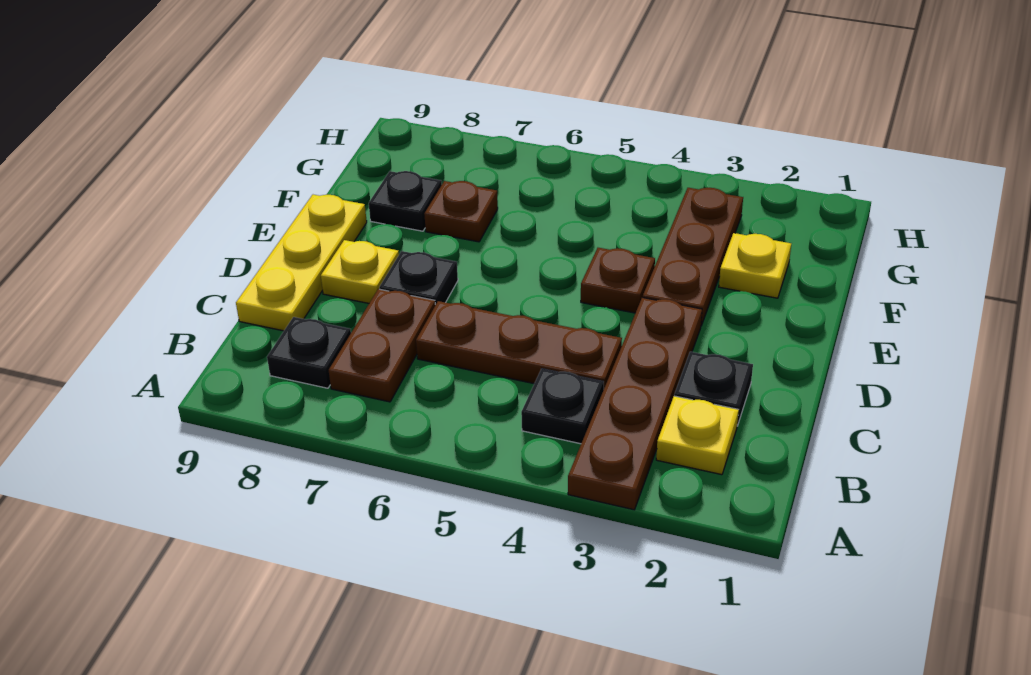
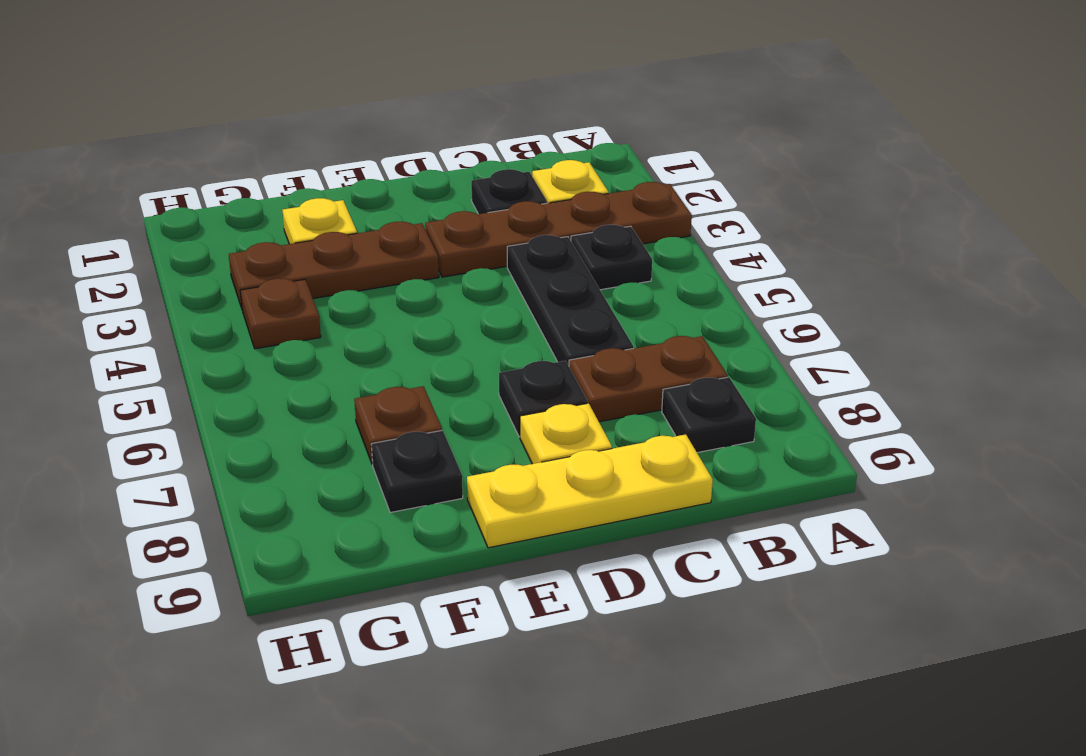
brown 1x3 plate [416,301,622,387] -> black 1x3 plate [507,235,634,366]
brown 1x1 plate [581,248,655,313] -> brown 1x1 plate moved to [240,278,321,349]

